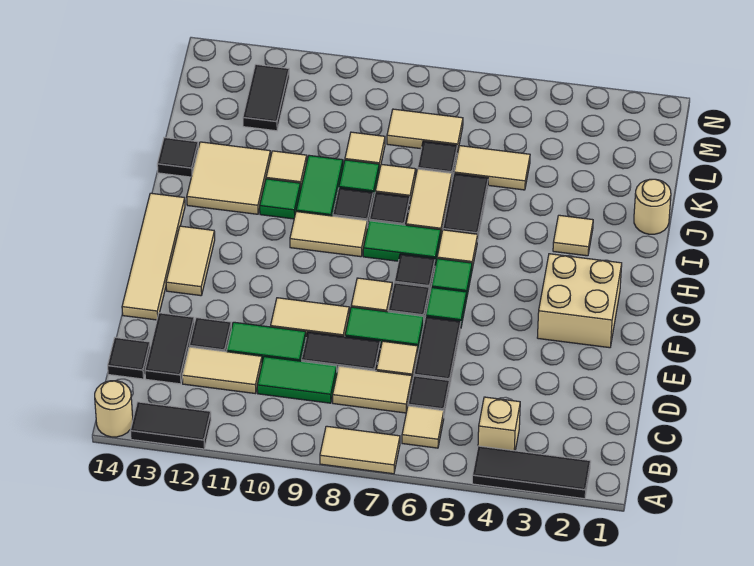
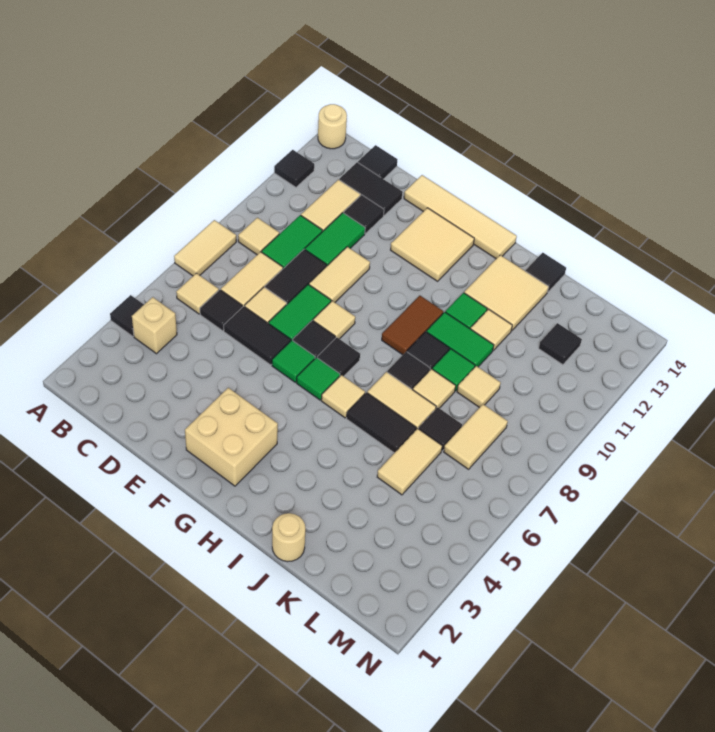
black 1x3 tile [472,446,591,499] -> black 1x1 tile [110,295,144,336]
black 1x2 tile [130,402,211,449] -> black 1x1 tile [274,150,314,187]
tan 1x2 tile [166,226,215,296] -> tan 2x2 tile [391,208,474,281]
green 1x2 tile [363,221,441,265] -> none
tan 1x2 tile [290,212,367,257] -> brown 1x2 tile [382,296,443,355]
tan 1x1 tile [553,215,593,256] -> tan 1x1 tile moved to [238,218,279,255]
black 1x2 tile [243,64,289,131] -> black 1x1 tile [539,323,582,365]

